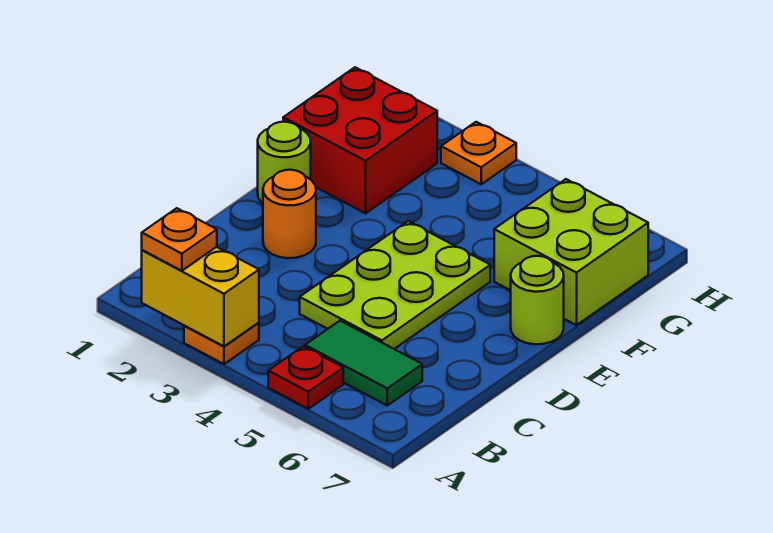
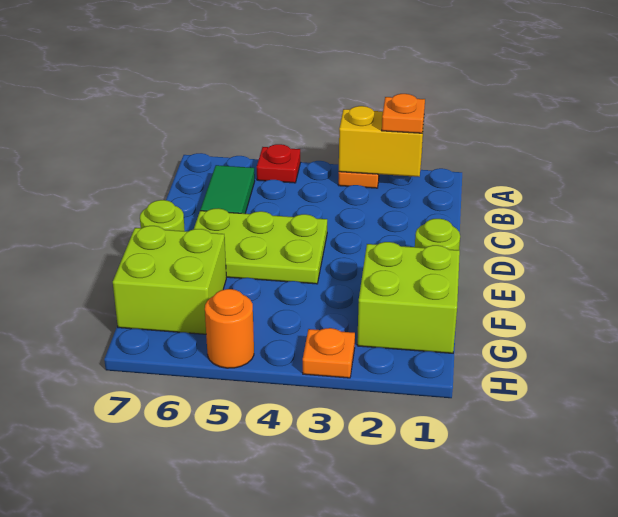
green 1x2 tile [305,321,422,405] -> green 1x2 tile turned to [200,165,255,214]
lime 2x3 plate [300,221,490,349] -> lime 2x3 plate turned to [194,208,327,284]
orange 1x1 round brick [263,170,316,258] -> orange 1x1 round brick moved to [205,289,254,368]
red 2x2 brick [283,67,437,213] -> lime 2x2 brick [357,242,460,353]

